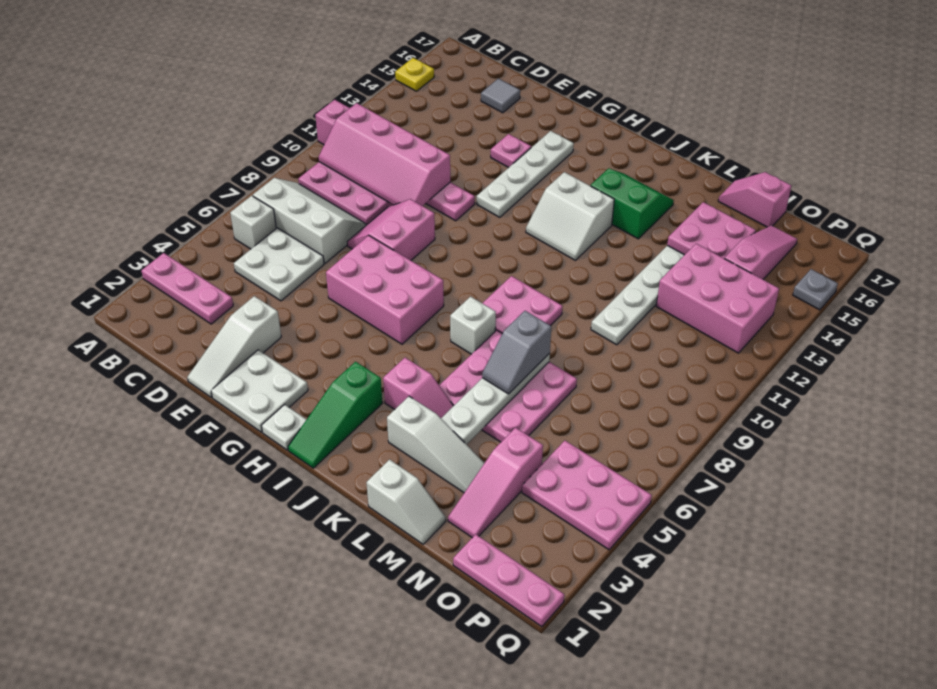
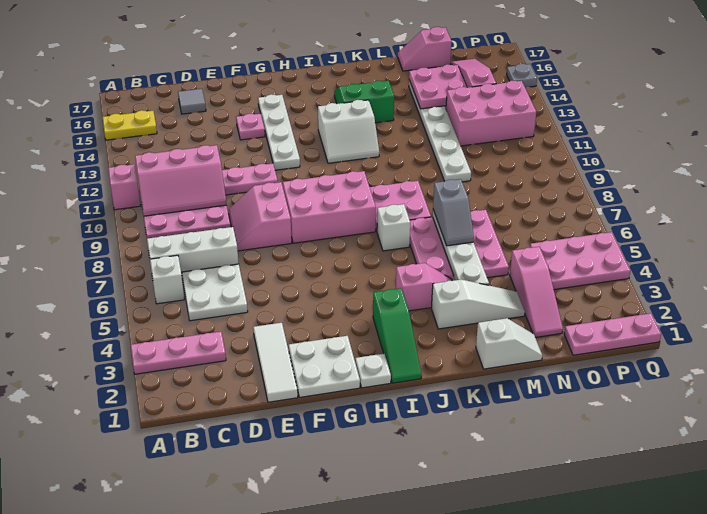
yellow 1x1 plate [395,58,434,91] -> yellow 1x2 plate [103,110,157,140]
pink 2x4 slope [319,103,450,206] -> pink 2x3 slope [135,145,226,216]
white 1x3 slope [187,296,281,398] -> white 1x3 tile [253,323,298,402]
pink 2x3 brick [326,235,444,344] -> pink 2x3 brick moved to [283,171,376,243]

